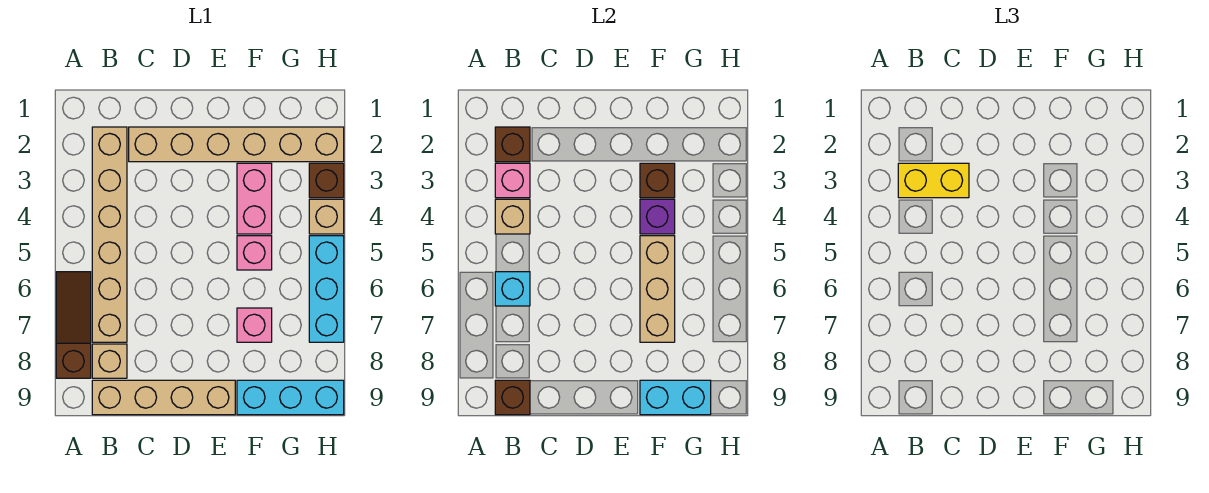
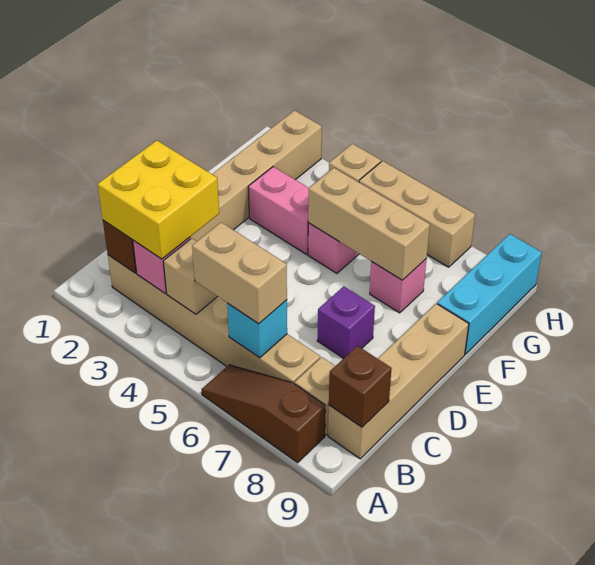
yellow 1x2 brick [898,163,969,198] -> yellow 2x2 brick [98,141,219,259]
none -> tan 1x2 brick [192,222,287,324]
brown 1x1 brick [640,163,675,198] -> none
purple 1x1 brick [640,199,675,234] -> purple 1x1 brick moved to [317,286,375,358]
cyan 1x2 brick [640,380,711,415] -> none
brown 1x1 brick [309,163,344,198] -> none
cyan 1x3 brick [309,236,344,342] -> tan 1x3 brick [359,161,475,267]

